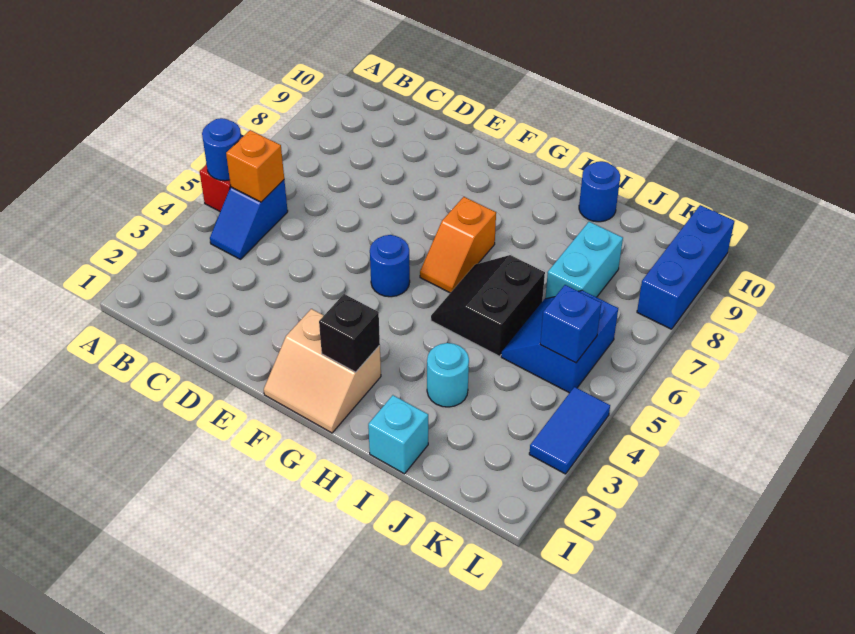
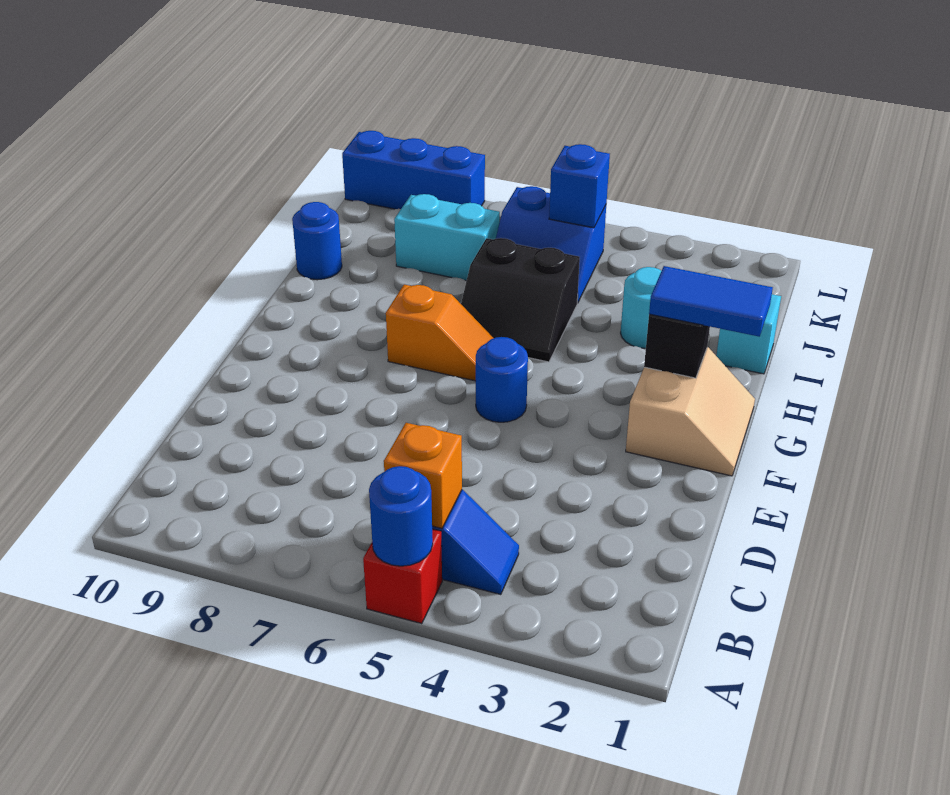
blue 1x2 tile [529,387,610,474] -> blue 1x2 tile moved to [649,266,773,337]

